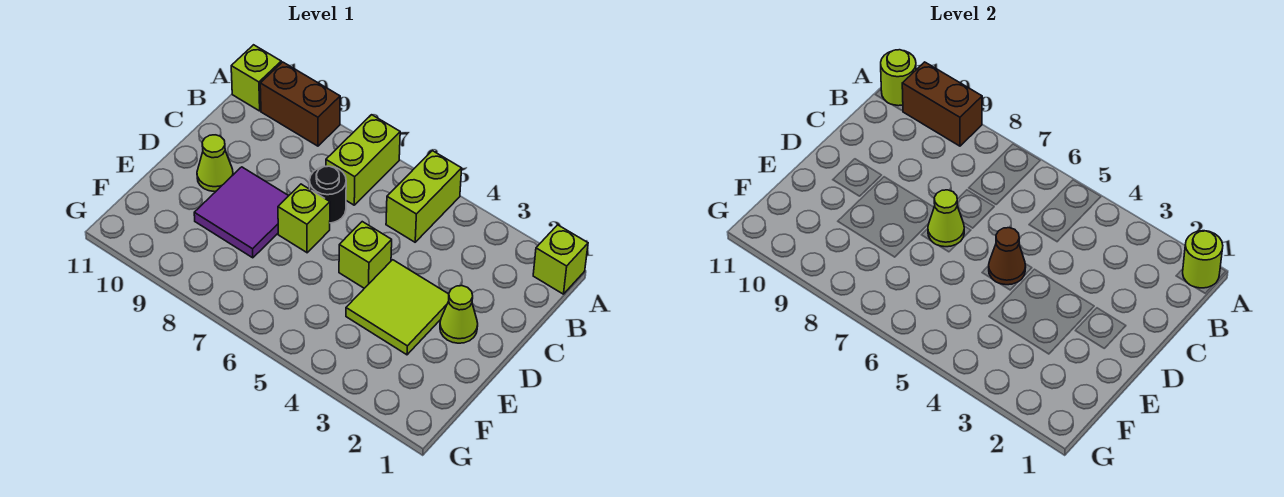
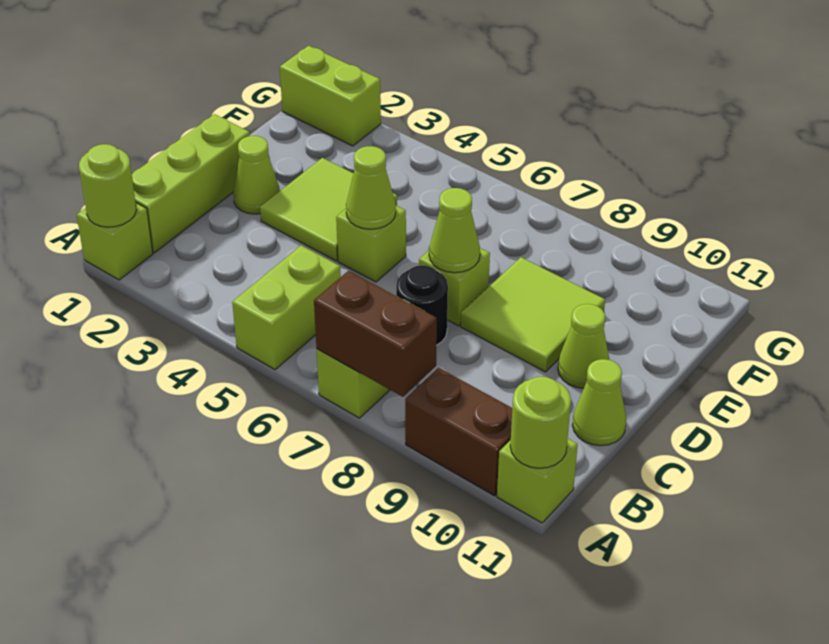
brown 1x2 brick [902,62,982,146] -> brown 1x2 brick moved to [314,271,437,397]
none -> lime 1x3 brick [132,114,250,253]
none -> lime 1x1 cone [572,359,626,446]
brown 1x1 cone [989,228,1026,285] -> lime 1x1 cone [346,146,396,229]
purple 2x2 tile [194,167,288,258] -> lime 2x2 tile [461,257,605,372]
none -> lime 1x2 brick [280,46,381,146]

